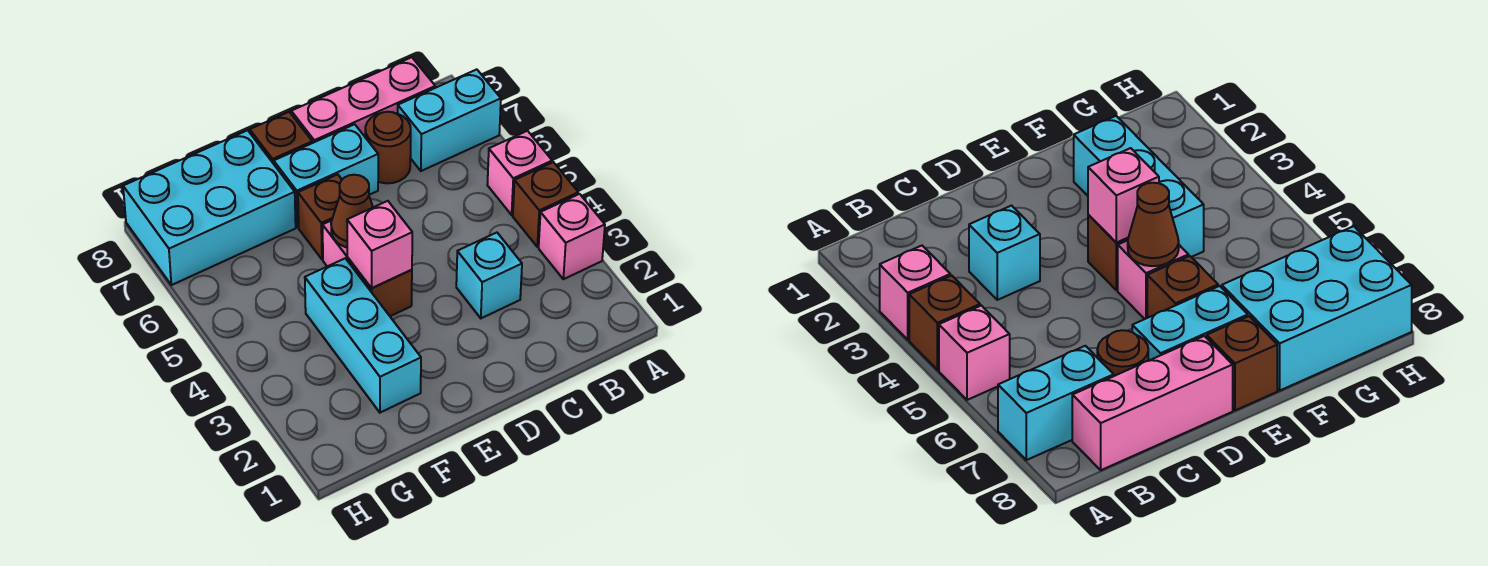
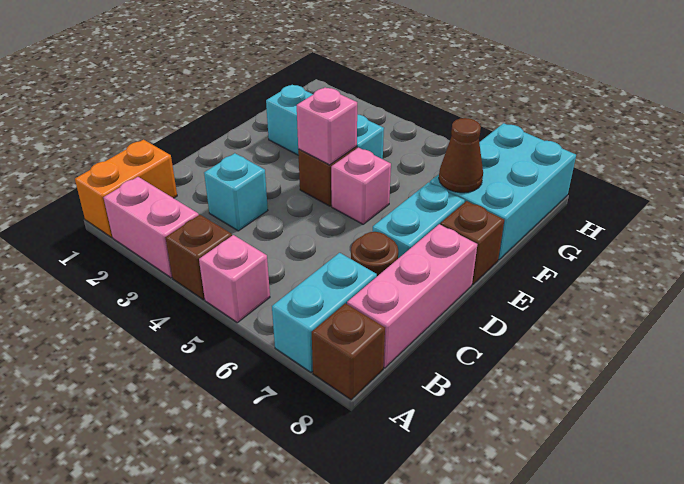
none -> orange 1x2 brick [75,140,177,238]
pink 1x1 brick [539,194,605,279] -> pink 1x2 brick [104,177,199,278]
brown 1x1 cone [331,175,373,247] -> brown 1x1 cone moved to [439,118,483,193]
brown 1x1 brick [298,174,342,259] -> brown 1x1 brick moved to [312,303,385,400]

